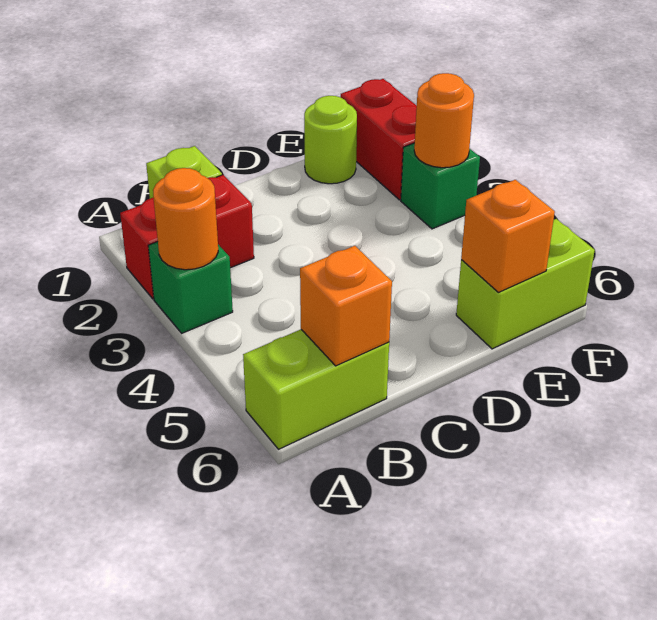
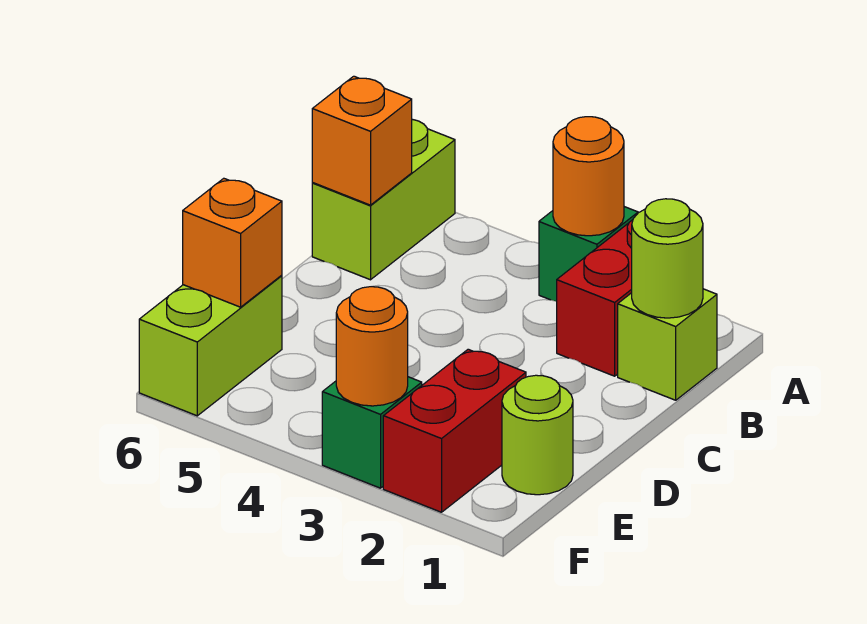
none -> lime 1x1 round brick [632,199,703,318]
red 1x2 brick [340,79,417,200] -> red 1x2 brick turned to [383,349,526,512]

